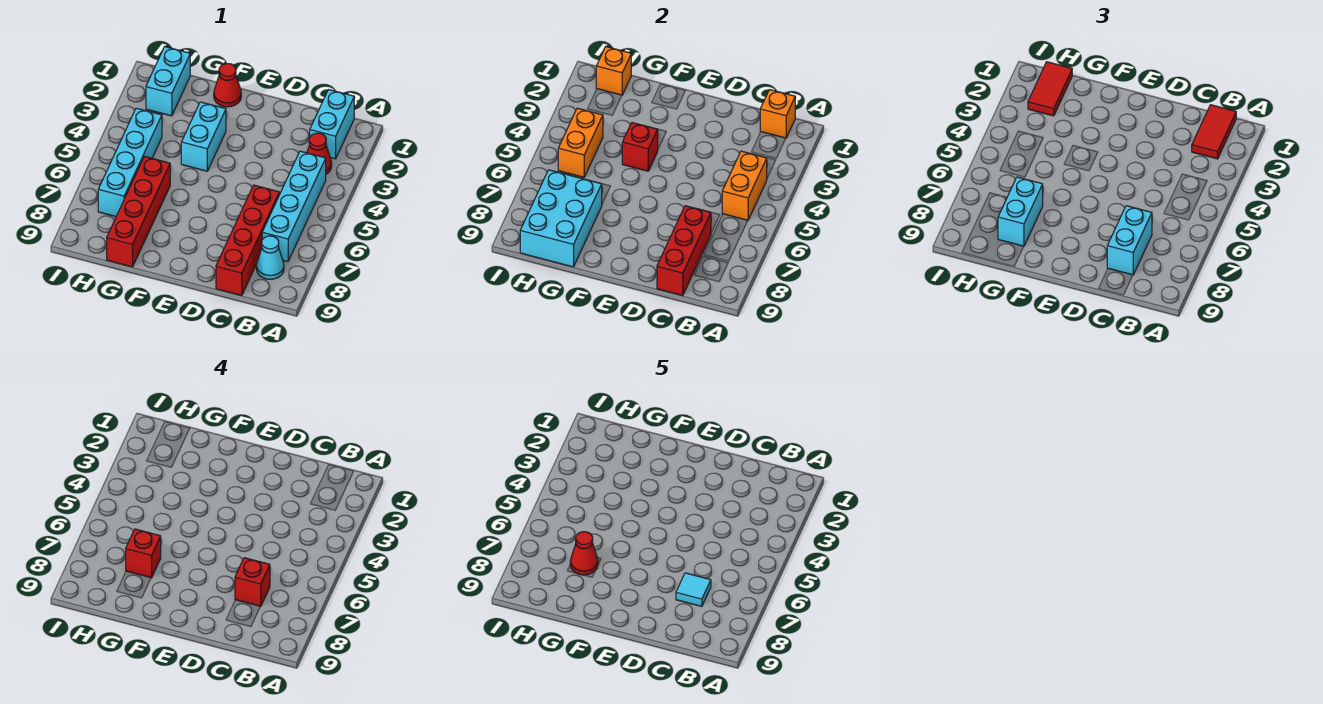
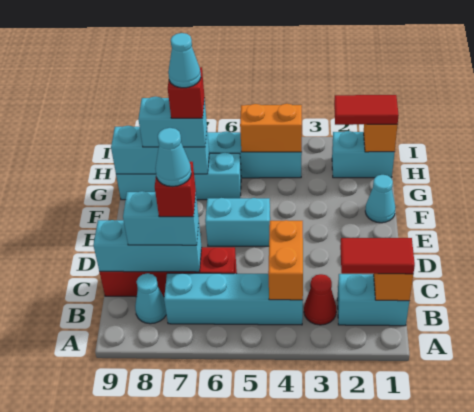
orange 1x2 brick [722,151,767,220] -> orange 1x2 brick turned to [268,220,303,300]
red 1x3 brick [657,206,711,296] -> cyan 1x3 brick [93,220,202,272]
cyan 1x1 tile [676,573,711,606] -> cyan 1x1 cone [155,128,191,187]
red 1x1 cone [214,64,241,107] -> cyan 1x1 cone [365,175,396,223]
cyan 1x2 brick [181,102,226,171] -> cyan 1x2 brick moved to [205,198,270,246]
red 1x1 brick [622,123,658,171] -> none
red 1x4 brick [107,156,170,267] -> cyan 1x4 brick [116,153,241,200]
cyan 2x3 brick [520,170,602,267] -> cyan 1x3 brick [111,126,209,174]
red 1x1 cone [570,532,598,575] -> cyan 1x1 cone [168,33,201,88]

